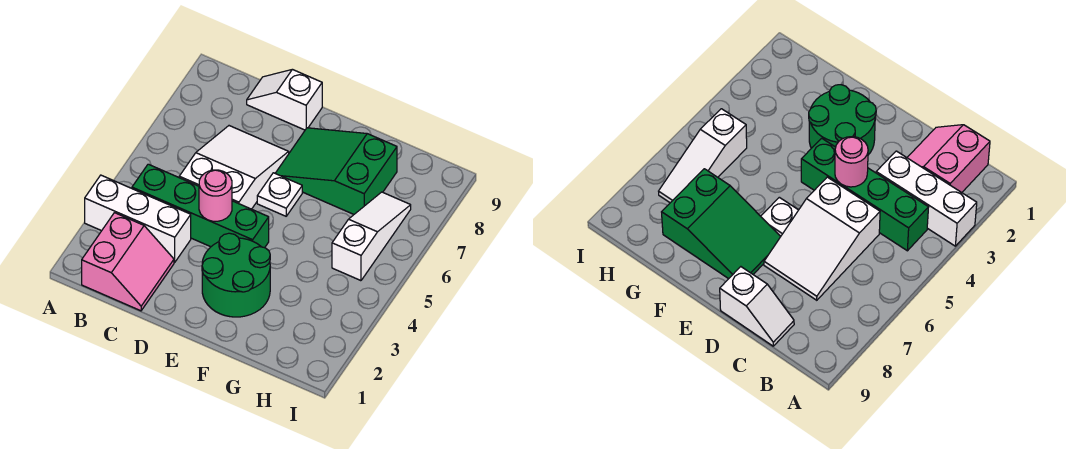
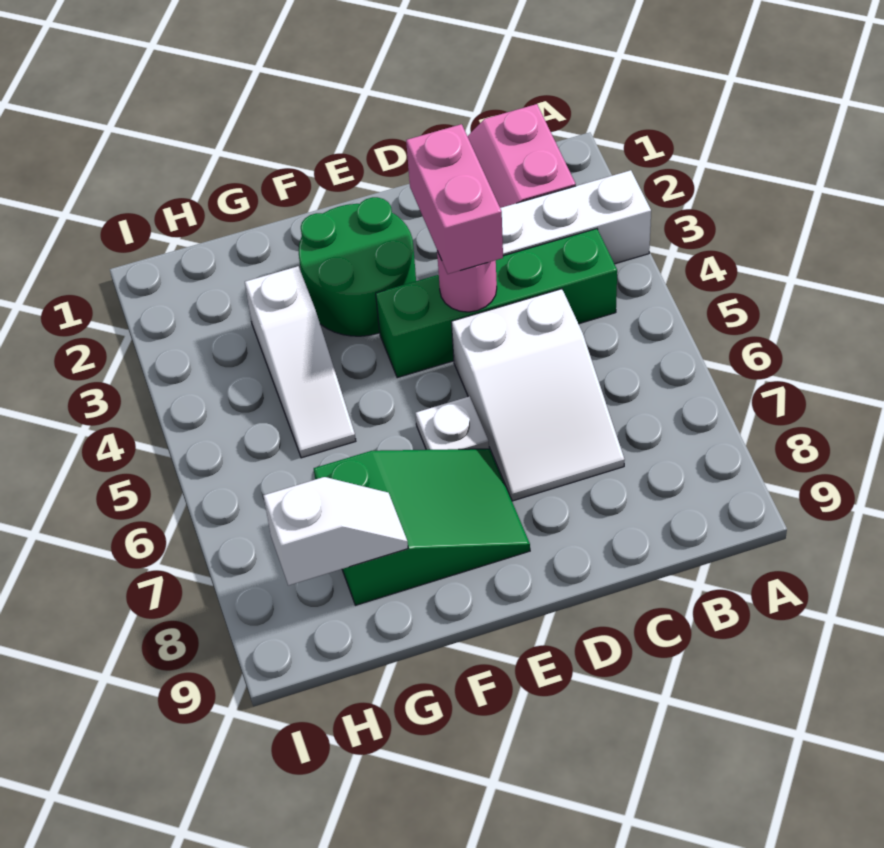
white 1x2 slope [247,69,322,130] -> white 1x2 slope moved to [263,477,408,585]
none -> pink 1x2 brick [406,124,503,274]
white 1x3 slope [332,192,411,281] -> white 1x3 slope moved to [245,266,356,458]

